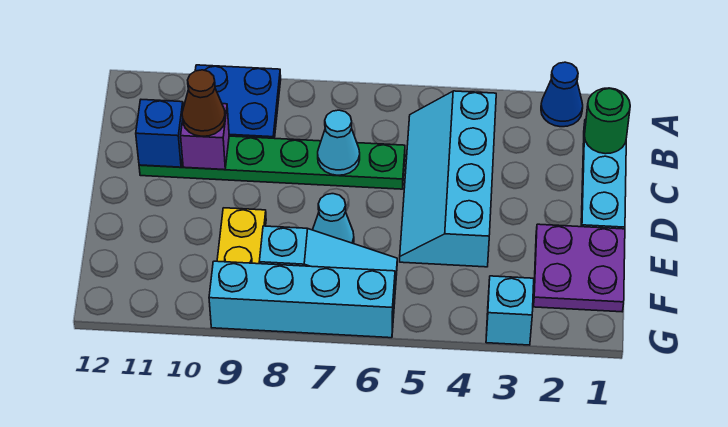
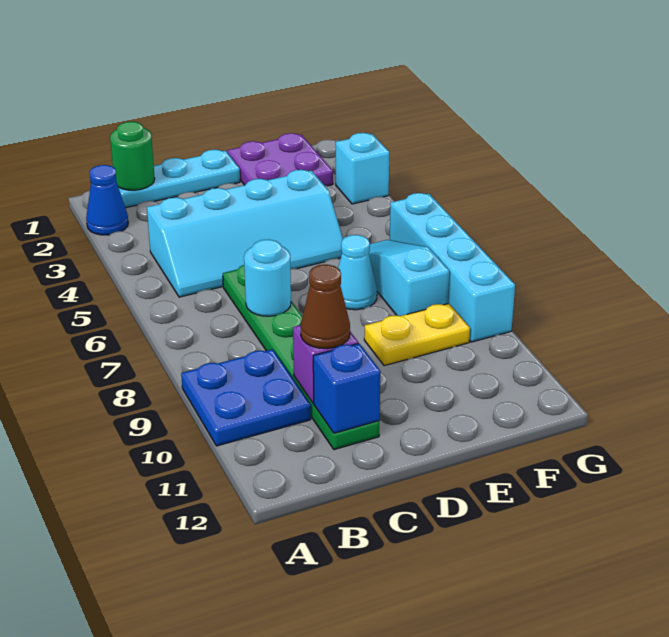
cyan 1x1 cone [318,110,360,175] -> cyan 1x1 round brick [244,239,291,316]

